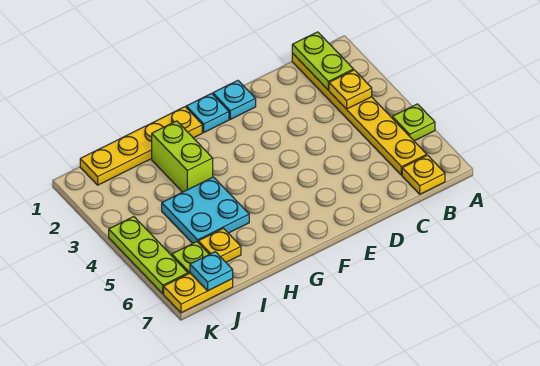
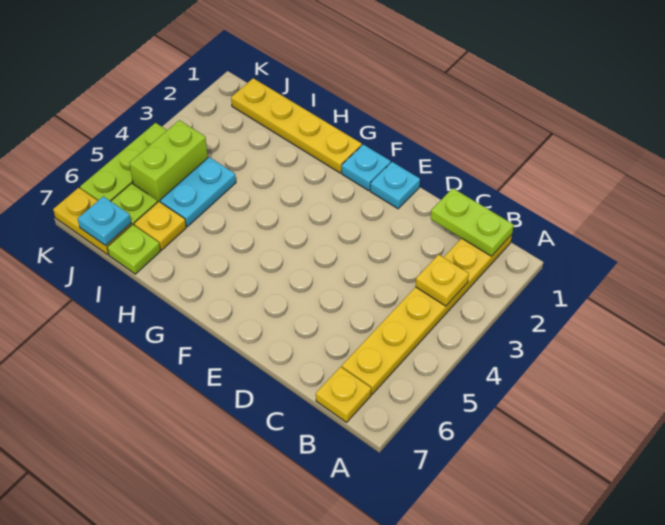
lime 1x1 plate [392,104,435,141] -> lime 1x1 plate moved to [107,225,161,274]
lime 1x2 plate [292,32,353,90] -> lime 1x2 plate turned to [431,188,514,256]
lime 1x2 brick [152,121,213,192] -> lime 1x2 brick moved to [129,120,208,202]
cyan 2x2 plate [162,177,249,243] -> cyan 1x2 plate [160,157,236,227]

